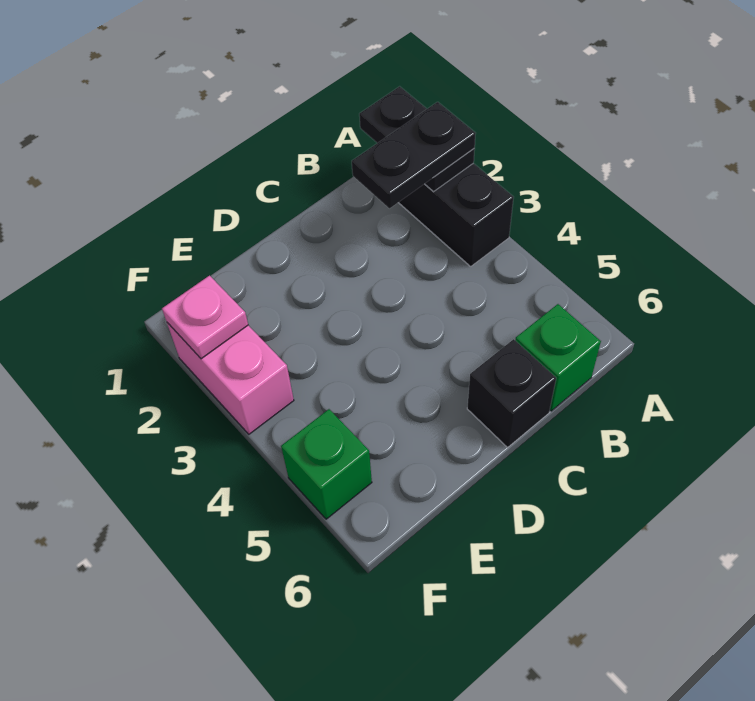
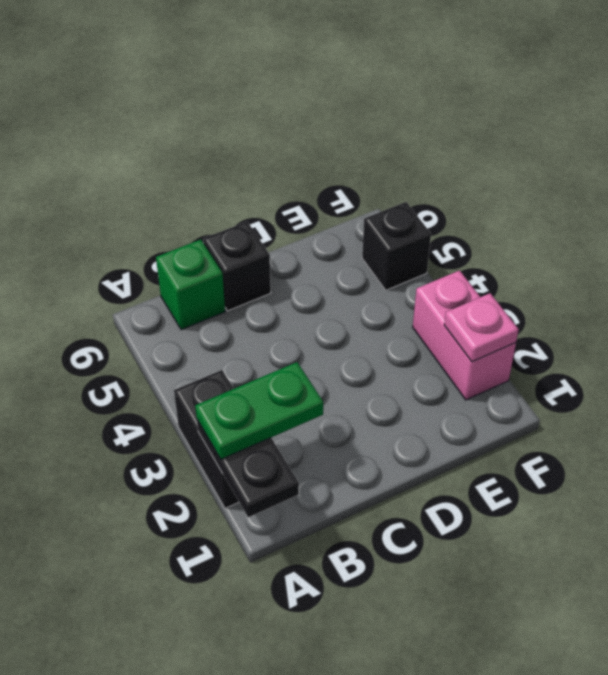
black 1x2 plate [352,102,476,208] -> green 1x2 plate [195,362,323,459]
green 1x1 brick [281,409,372,519] -> black 1x1 brick [362,202,431,290]

